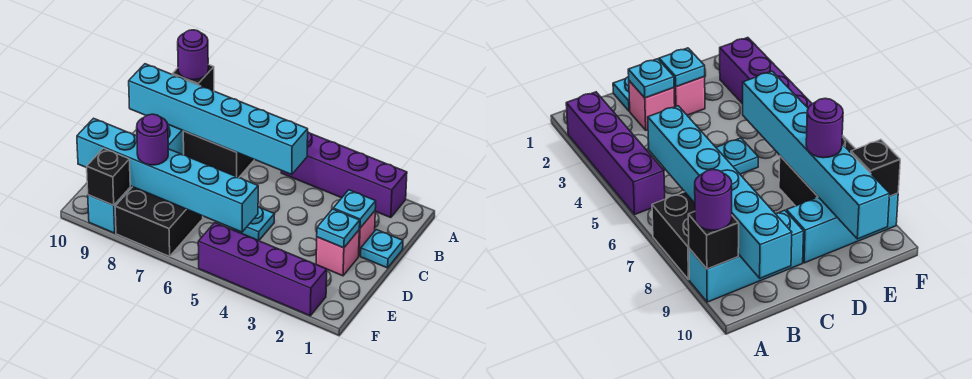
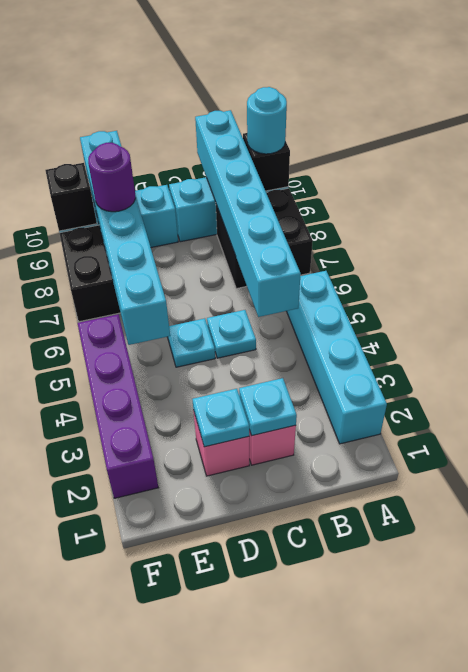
purple 1x4 brick [281,132,407,218] -> cyan 1x4 brick [287,271,387,444]
purple 1x1 round brick [178,30,208,80] -> cyan 1x1 round brick [247,87,287,154]
cyan 1x1 plate [361,230,403,268] -> cyan 1x1 plate moved to [207,310,256,358]

